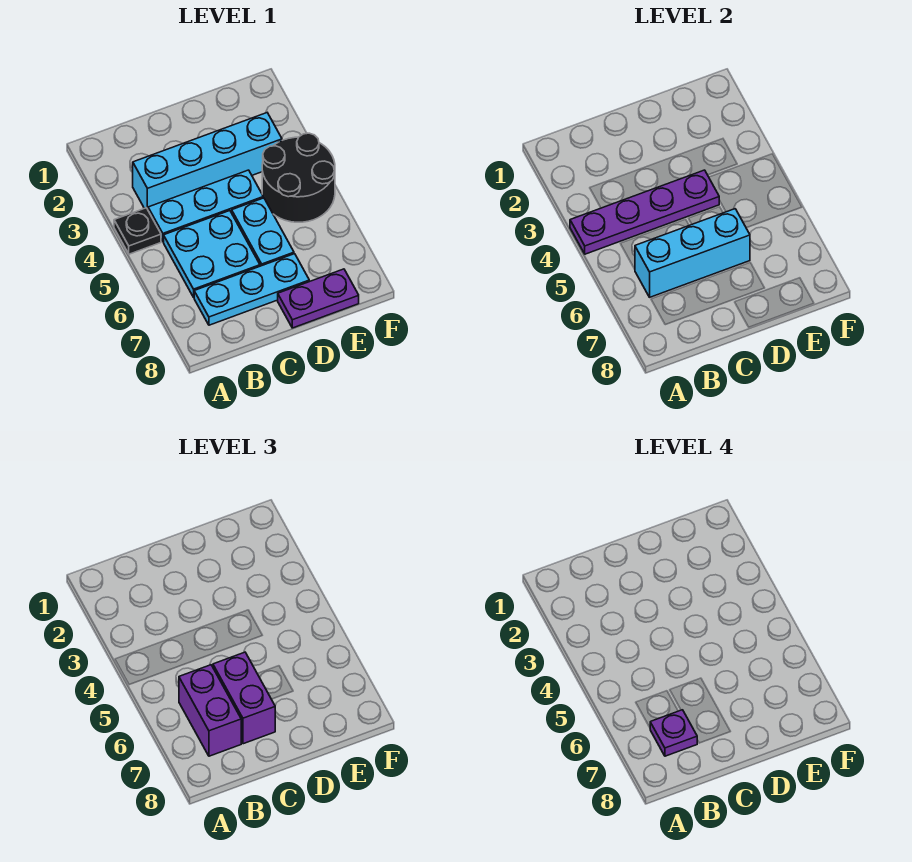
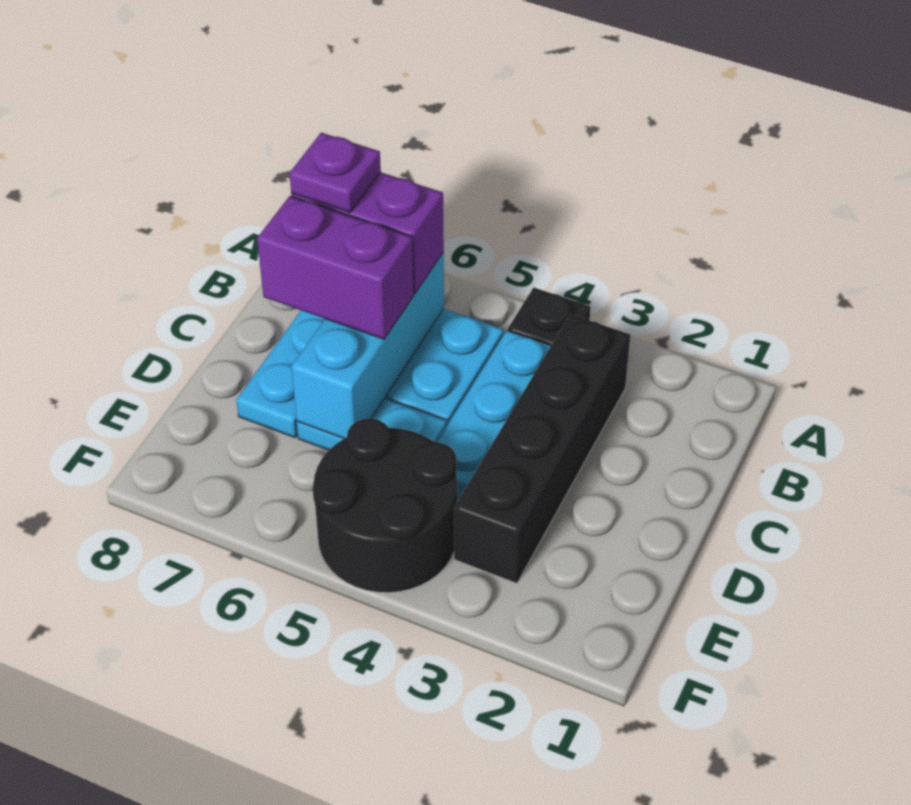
purple 1x4 plate [570,170,720,254] -> none
cyan 1x4 brick [133,113,282,209] -> black 1x4 brick [454,314,630,583]
purple 1x2 plate [278,269,359,328] -> none

